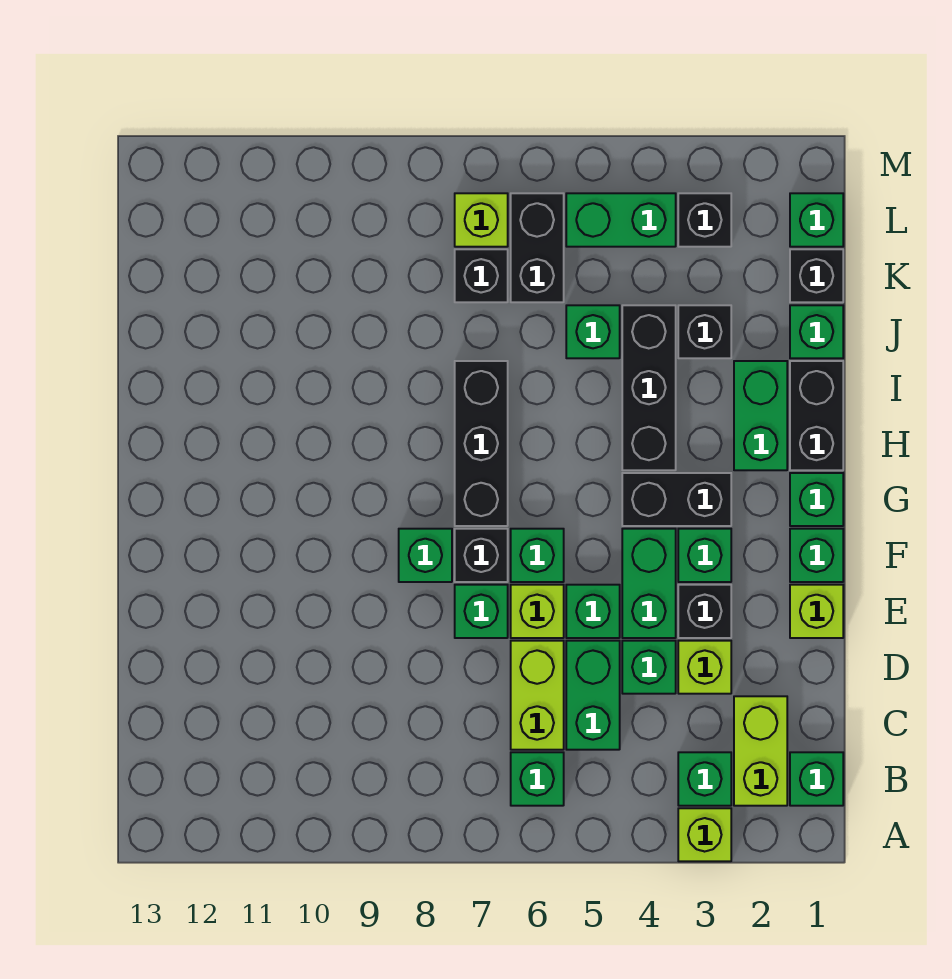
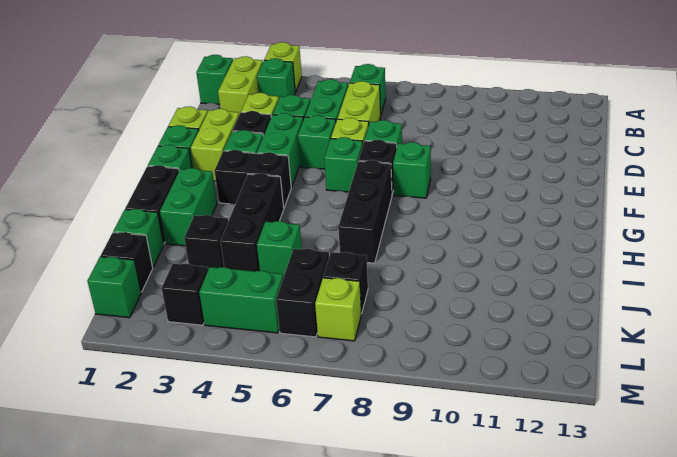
none -> lime 1x2 brick [191,109,239,181]

